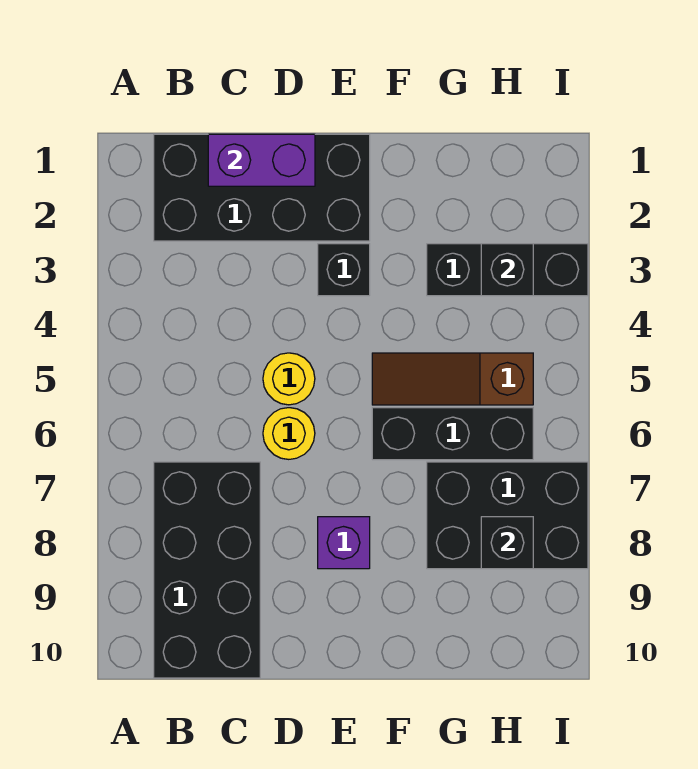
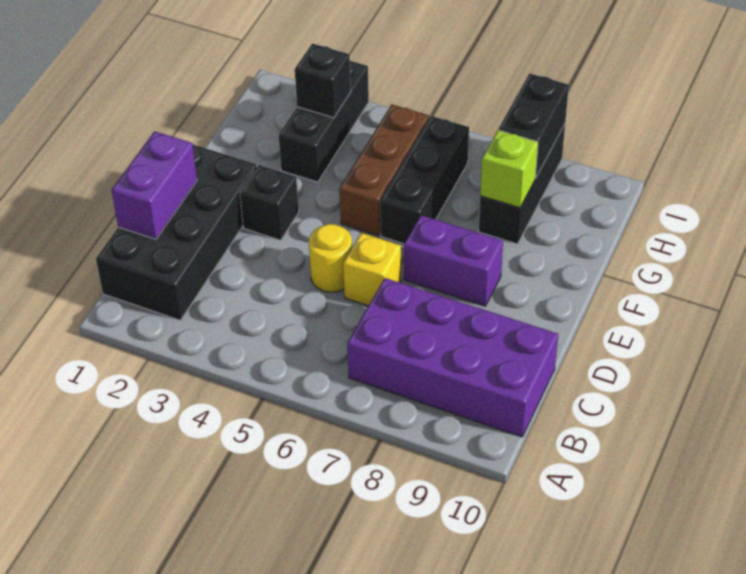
black 2x4 brick [154,462,260,678] -> purple 2x4 brick [347,278,558,437]
yellow 1x1 round brick [263,408,315,459] -> yellow 1x1 brick [343,233,401,306]
purple 1x1 brick [318,517,370,569] -> purple 1x2 brick [404,215,503,306]
brown 1x3 slope [372,353,533,405] -> brown 1x3 brick [339,105,429,236]
black 2x3 brick [427,462,588,569] -> black 1x3 brick [479,124,565,244]
none -> lime 1x1 brick [480,130,538,208]
black 1x1 brick [481,517,533,569] -> black 1x2 brick [498,74,569,178]

